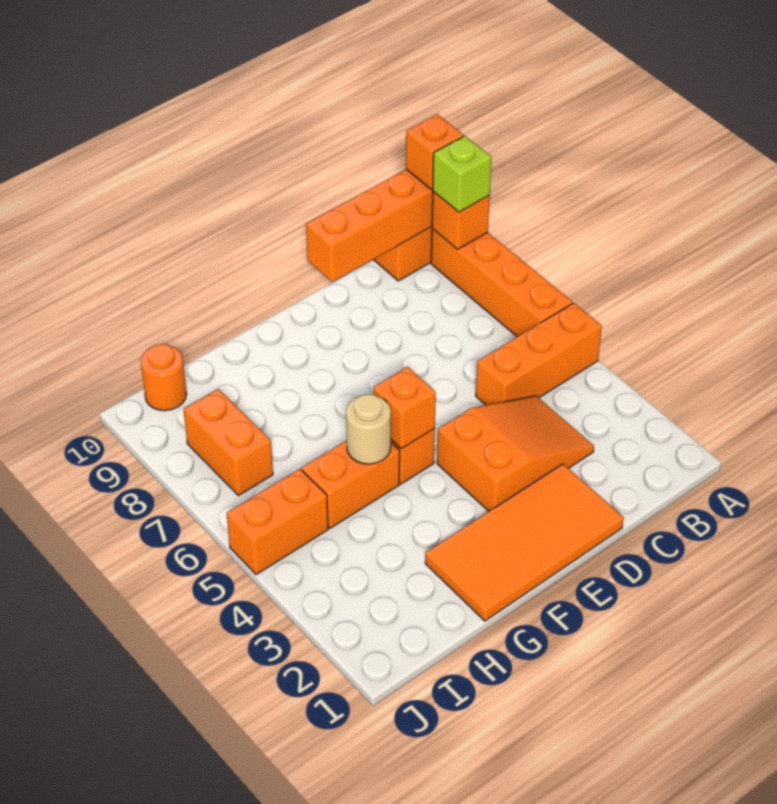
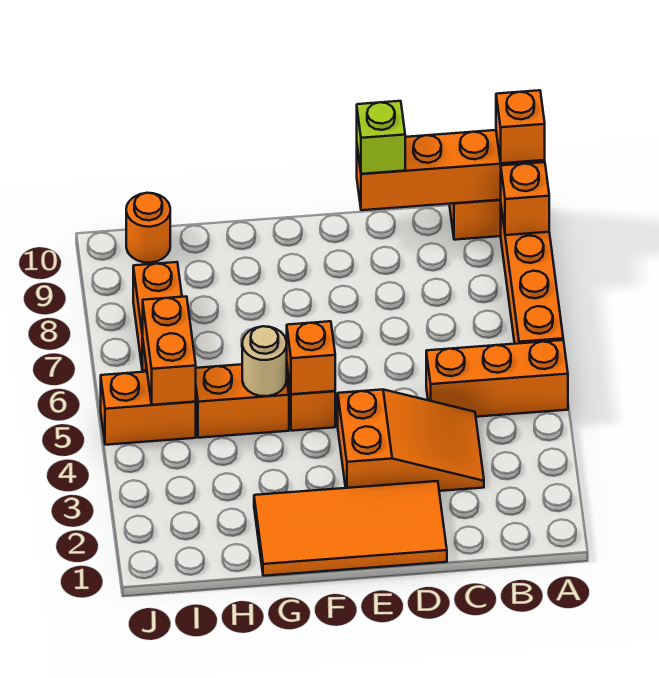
lime 1x1 brick [433,136,492,212] -> lime 1x1 brick moved to [357,101,405,174]
none -> orange 1x2 brick [142,296,196,405]

